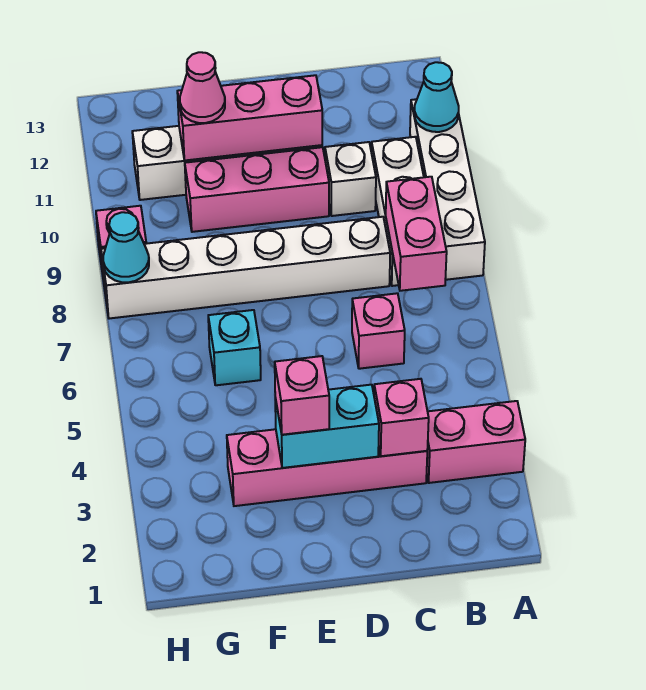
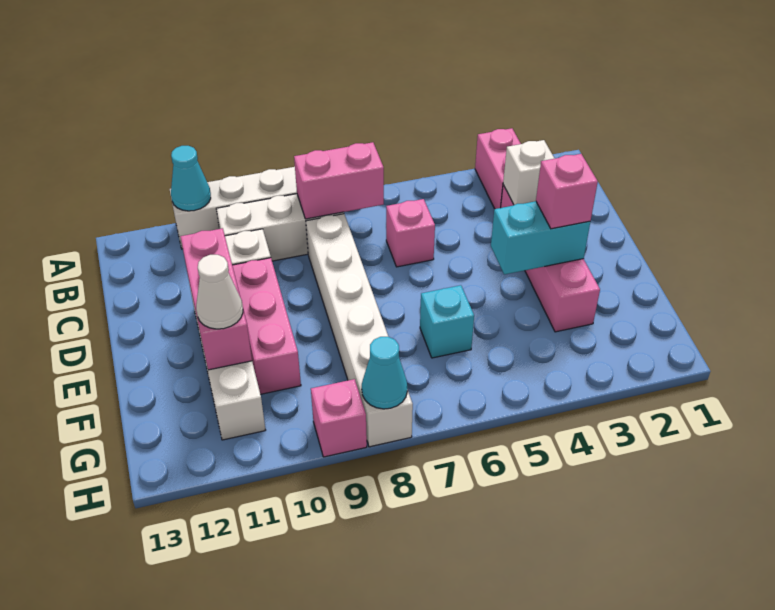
pink 1x1 brick [374,379,429,456] -> white 1x1 brick [503,140,555,205]
cyan 1x2 brick [275,385,379,468] -> cyan 1x2 brick turned to [491,201,590,275]
pink 1x1 cone [180,52,225,123] -> white 1x1 cone [196,255,243,329]

